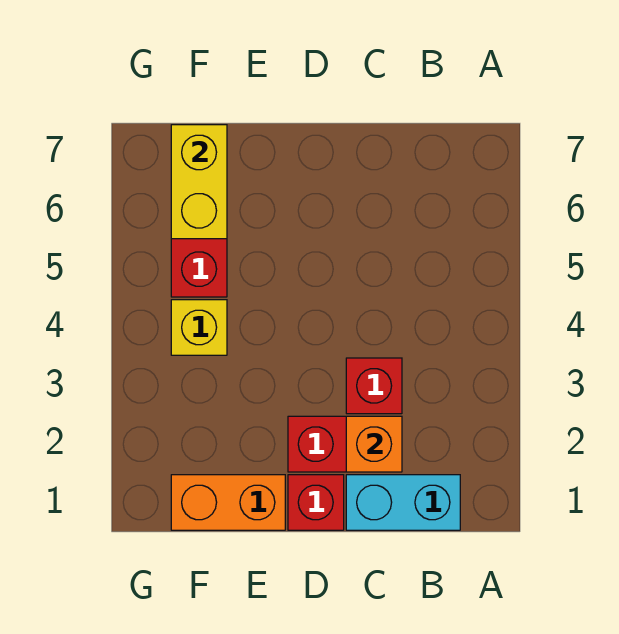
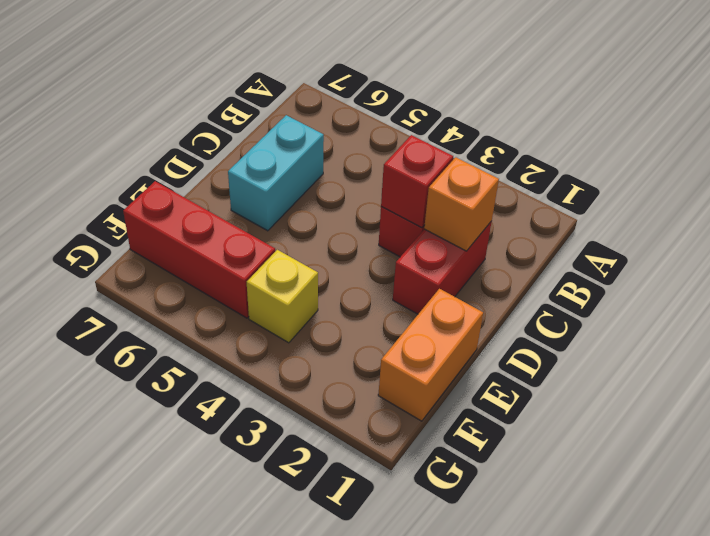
cyan 1x2 brick [346,475,460,530] -> cyan 1x2 brick moved to [228,115,324,231]
red 1x1 brick [288,475,344,530] -> red 1x1 brick moved to [381,135,453,228]
yellow 1x2 brick [171,125,227,239] -> none

